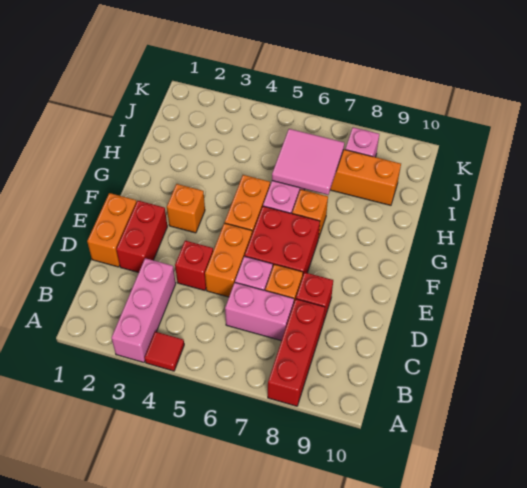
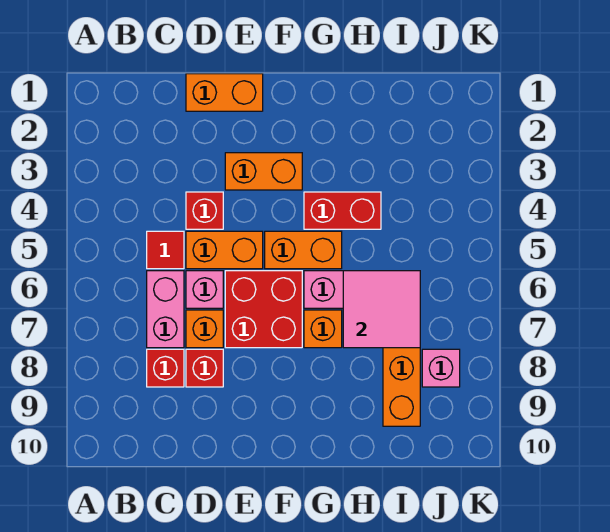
pink 1x3 brick [111,258,176,362] -> none
red 1x1 tile [145,332,184,371] -> red 1x1 tile moved to [147,231,184,269]
red 1x3 brick [268,299,325,406] -> red 1x1 brick [147,349,184,387]
red 1x2 brick [116,201,167,272] -> red 1x2 brick moved to [304,192,381,229]
orange 1x1 brick [167,184,205,233] -> orange 1x2 brick [225,153,302,190]

